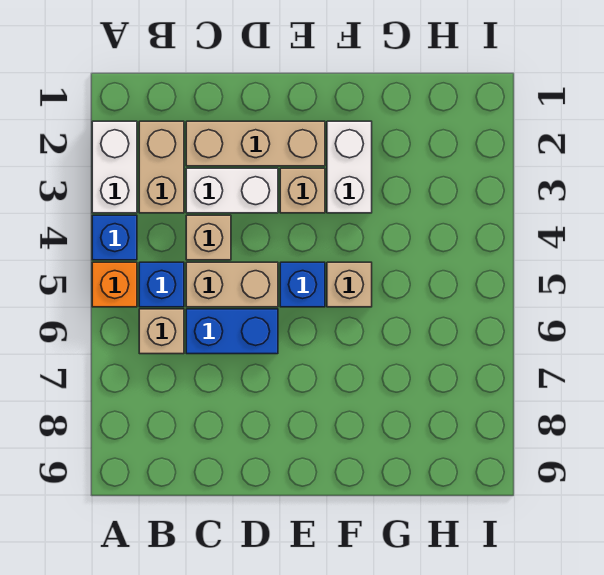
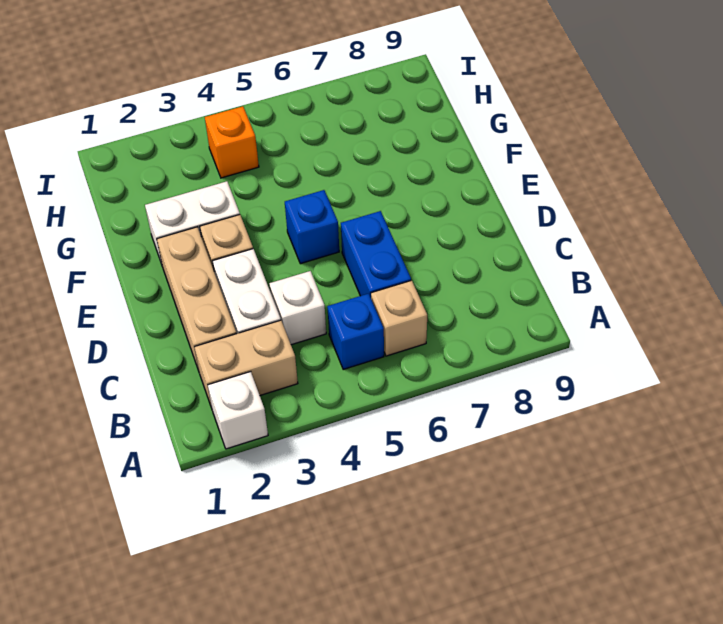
white 1x2 brick [92,121,137,213] -> white 1x1 brick [208,372,268,449]
blue 1x1 brick [92,215,137,260] -> none
orange 1x1 brick [92,262,137,307] -> orange 1x1 brick moved to [205,106,259,178]
tan 1x1 brick [186,215,231,260] -> white 1x1 brick [269,271,326,345]
tan 1x2 brick [186,262,278,307] -> none
tan 1x1 brick [327,262,372,307] -> none

